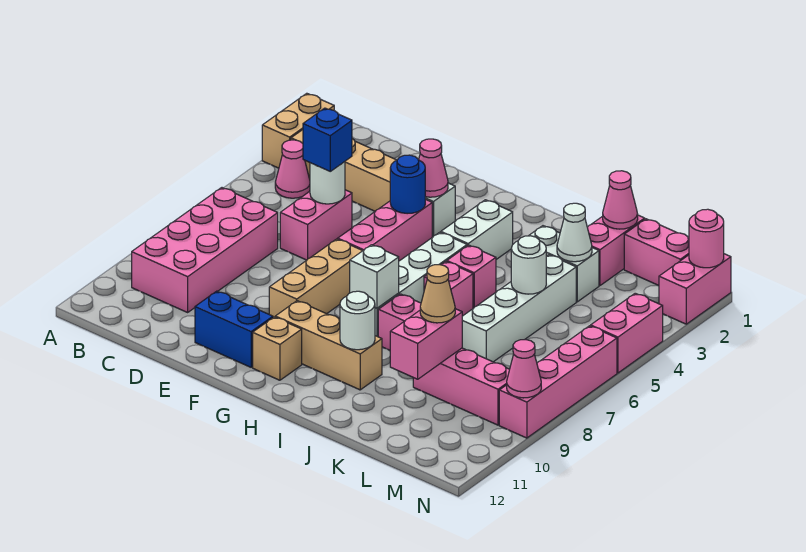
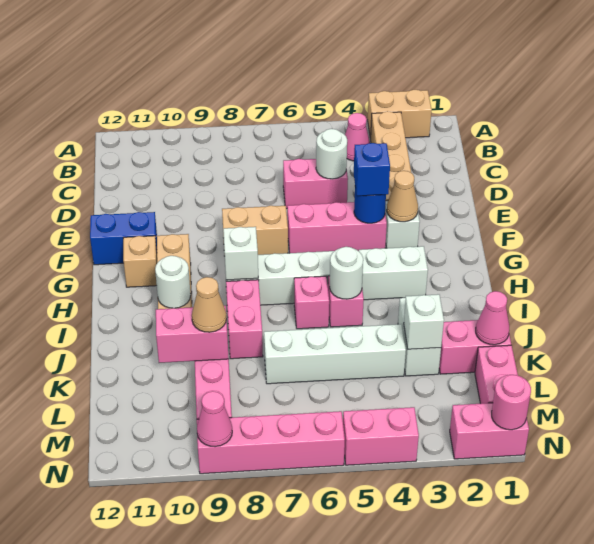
pink 2x4 brick [132,188,278,312] -> none
blue 1x1 brick [303,108,352,171] -> blue 1x1 brick moved to [354,143,390,196]
blue 1x2 brick [195,291,273,367] -> blue 1x2 brick turned to [90,212,157,265]
pink 1x1 cone [419,139,448,197] -> tan 1x1 cone [387,171,418,222]
tan 1x3 brick [269,239,363,317] -> tan 1x2 brick [222,206,288,256]
white 1x1 cone [557,203,592,262] -> white 1x1 brick [404,294,444,349]
white 1x1 round brick [511,236,546,294] -> white 1x1 round brick moved to [330,247,363,299]

